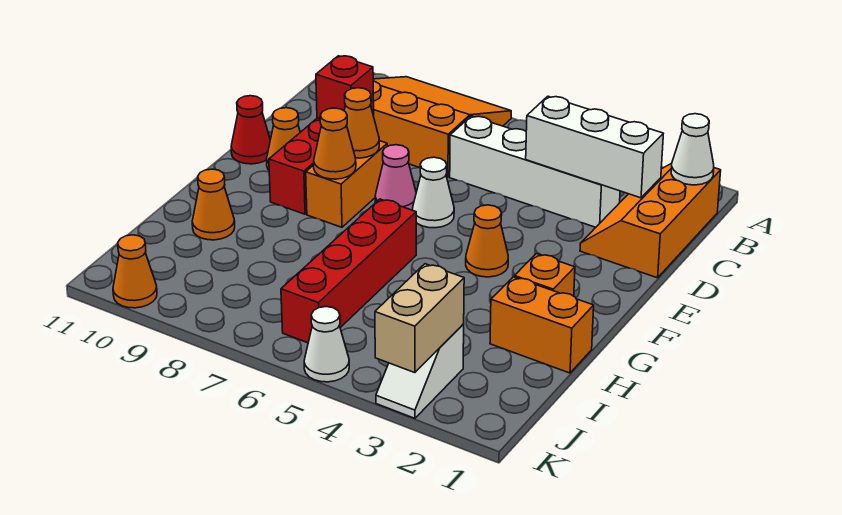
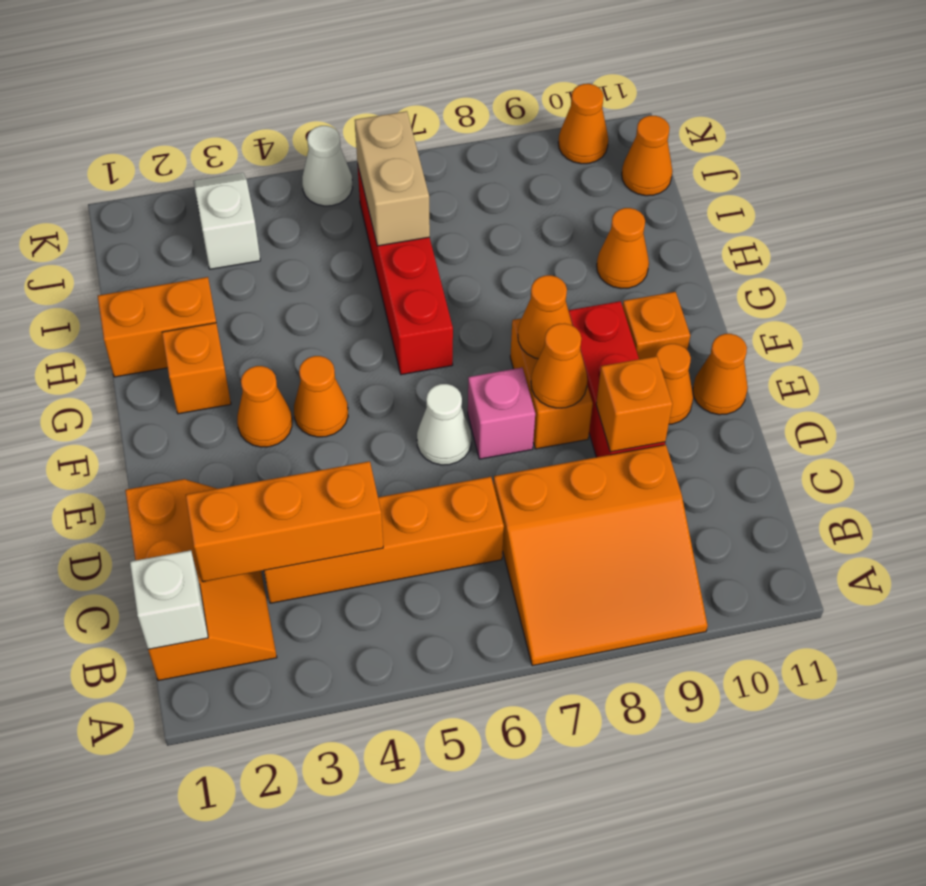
white 1x1 cone [671,114,714,185] -> white 1x1 brick [130,550,208,649]
white 1x3 brick [526,96,663,198] -> orange 1x3 brick [186,461,383,582]
white 1x4 brick [450,116,620,227] -> orange 1x4 brick [264,477,504,603]
red 1x1 brick [316,56,374,119] -> orange 1x1 brick [596,356,672,452]
pink 1x1 cone [375,145,416,210] -> pink 1x1 brick [468,368,535,459]
red 1x1 cone [231,96,270,164] -> orange 1x1 cone [693,334,748,415]
none -> orange 1x1 cone [237,366,292,447]
none -> orange 1x1 brick [623,292,690,359]
tan 1x2 brick [375,264,464,373] -> tan 1x2 brick moved to [355,111,430,246]
none -> orange 1x1 cone [622,116,672,196]

